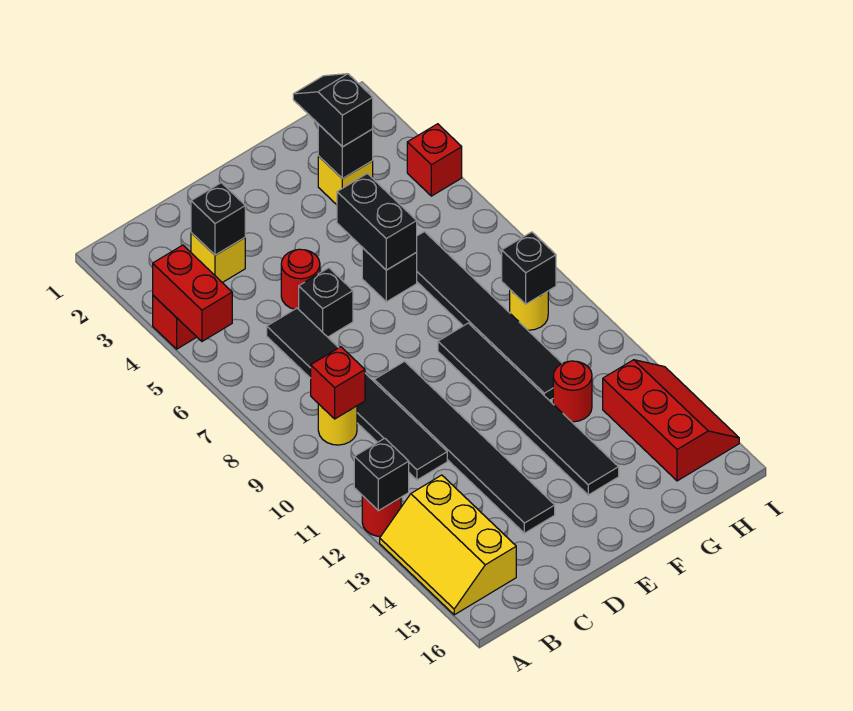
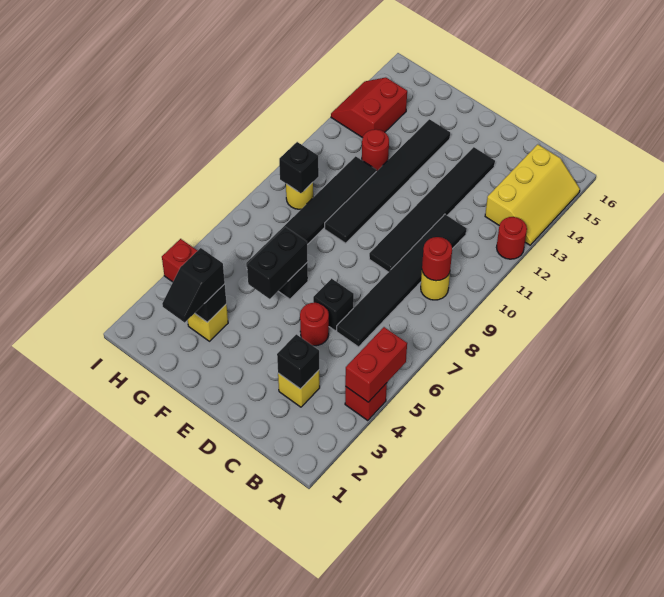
black 1x1 brick [354,438,409,511] -> none
red 1x1 brick [311,347,365,419] -> red 1x1 round brick [422,237,452,281]
red 2x3 slope [603,360,739,481] -> red 2x2 slope [331,77,407,138]

